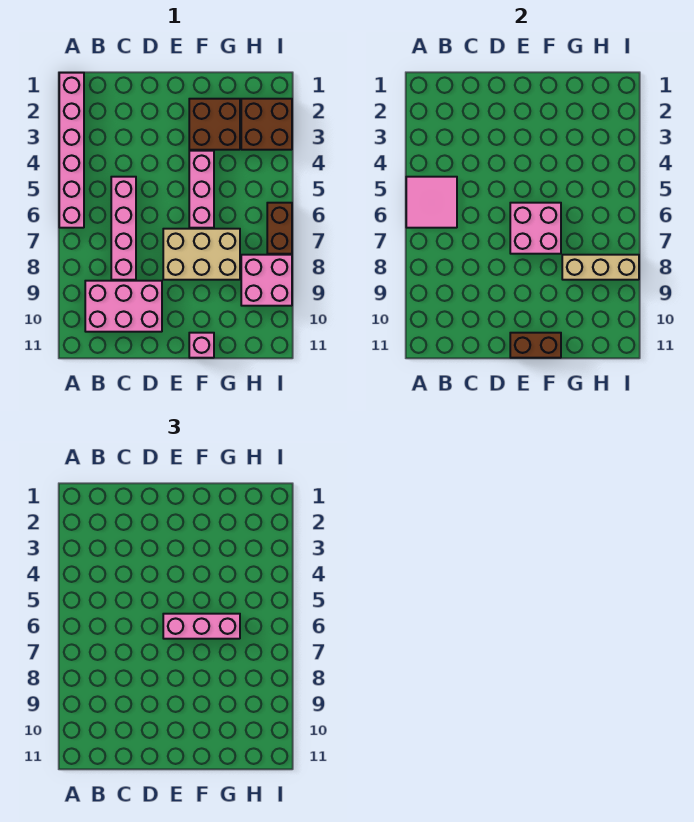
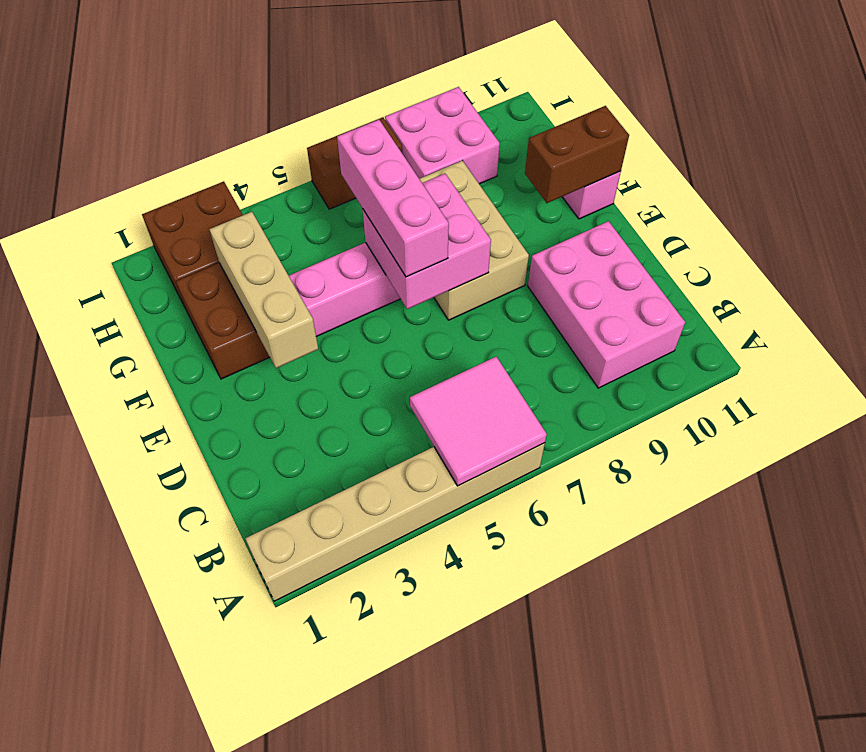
pink 1x6 brick [59,73,84,228] -> tan 1x6 brick [245,443,545,601]
pink 1x4 brick [111,177,136,280] -> none
brown 1x2 brick [510,333,561,358] -> brown 1x2 brick turned to [525,106,629,203]
tan 1x3 brick [562,255,639,280] -> tan 1x3 brick moved to [209,212,318,368]

